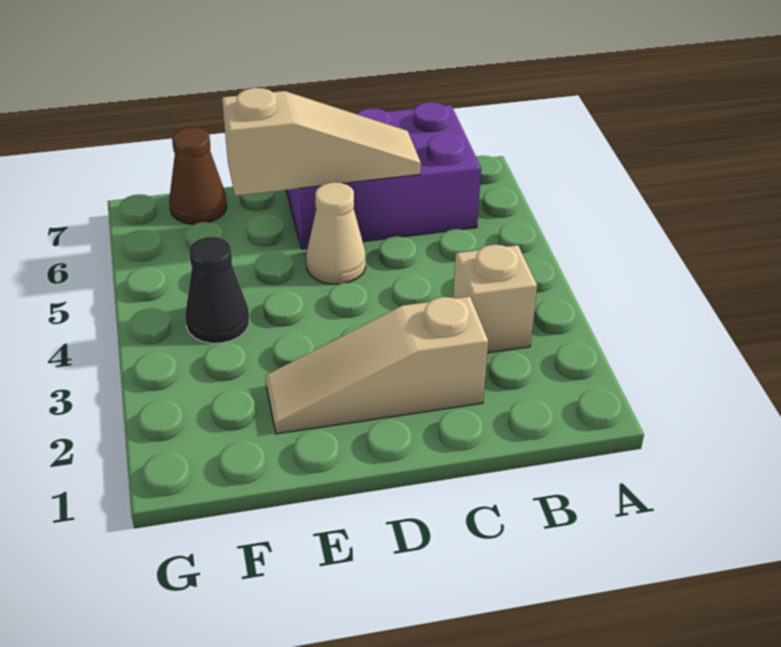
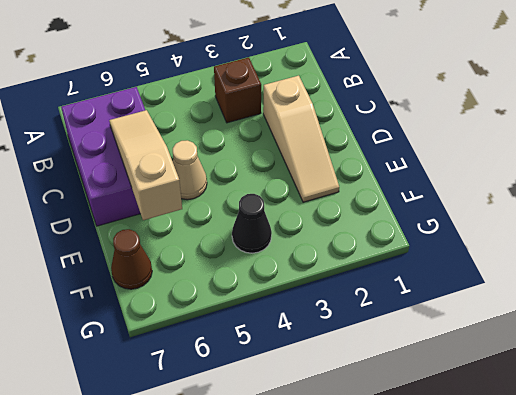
tan 1x1 brick [453,245,537,353] -> brown 1x1 brick [214,57,261,123]

